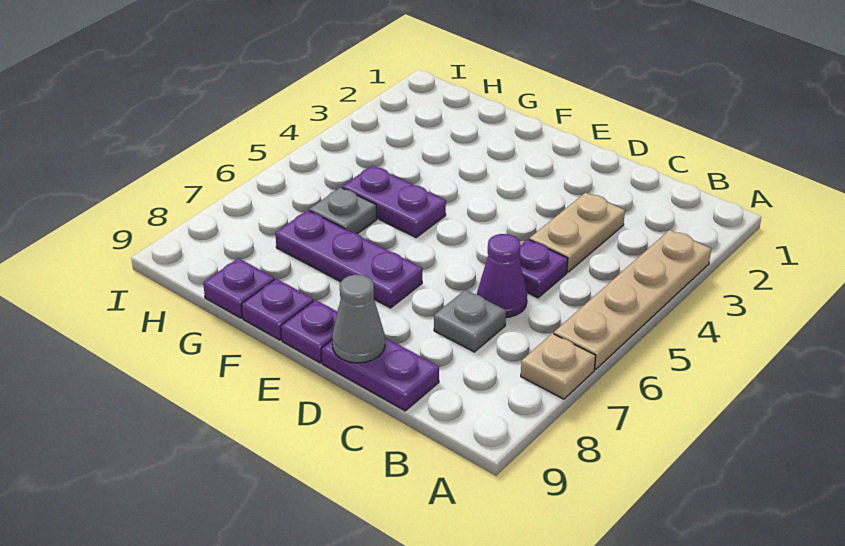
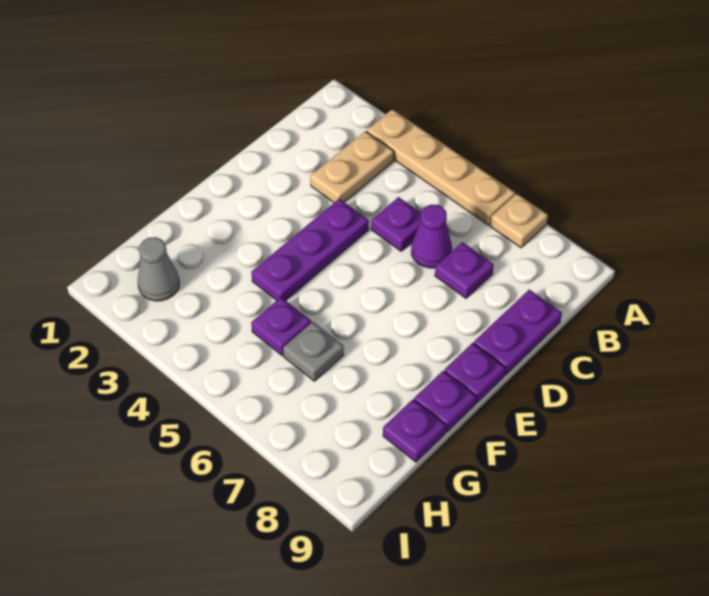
tan 1x2 plate [529,193,625,272] -> tan 1x2 plate turned to [310,131,394,202]
grey 1x1 plate [434,290,506,352] -> purple 1x1 plate [435,242,494,298]
grey 1x1 cone [332,275,385,363] -> grey 1x1 cone moved to [138,237,179,301]
purple 1x3 plate [275,210,422,308] -> purple 1x3 plate moved to [251,199,369,301]
purple 1x2 plate [342,165,446,237] -> purple 1x1 plate [251,297,311,356]

